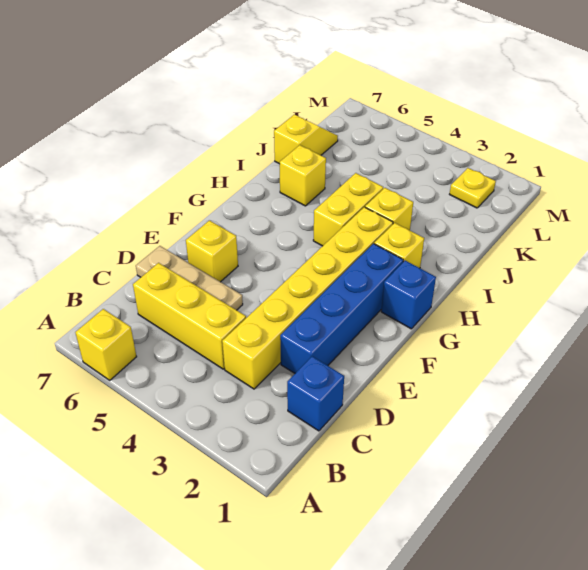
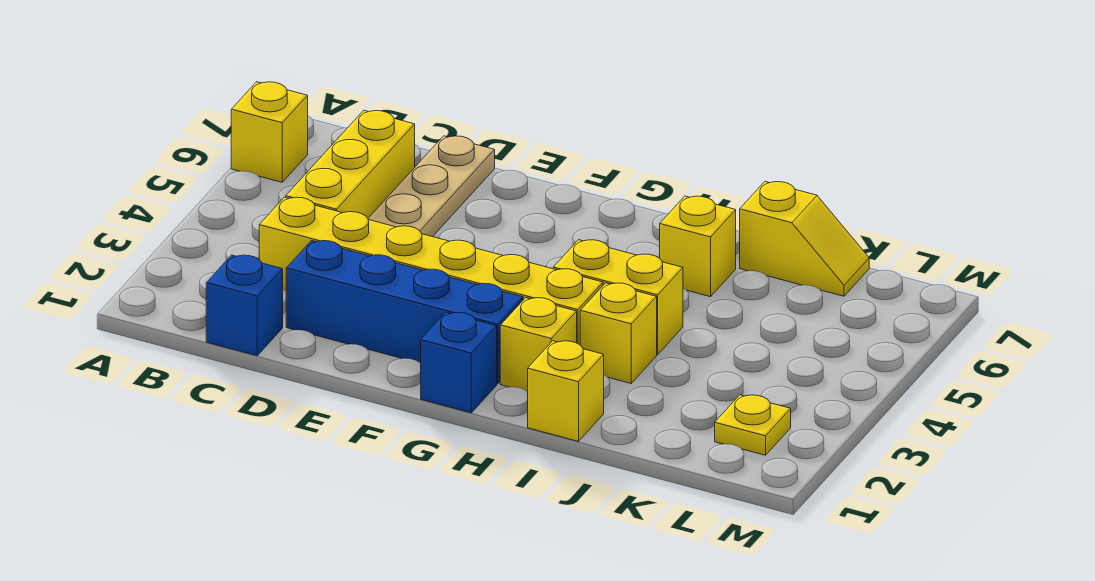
yellow 1x1 brick [186,220,238,282] -> yellow 1x1 brick moved to [528,341,604,441]

